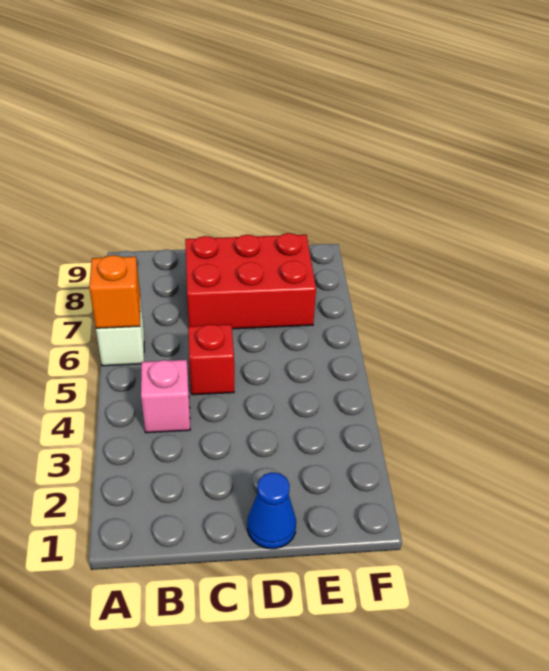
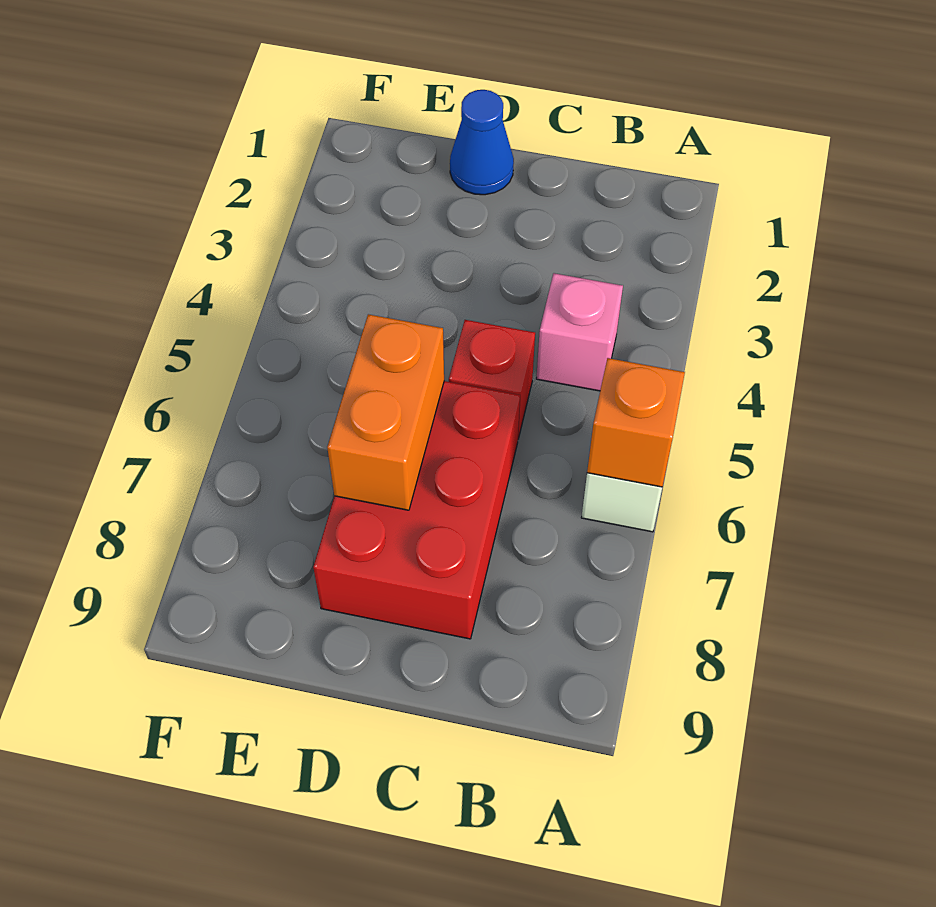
red 2x3 brick [185,233,316,329] -> red 2x3 brick turned to [313,381,520,639]
none -> orange 1x2 brick [327,314,444,510]

